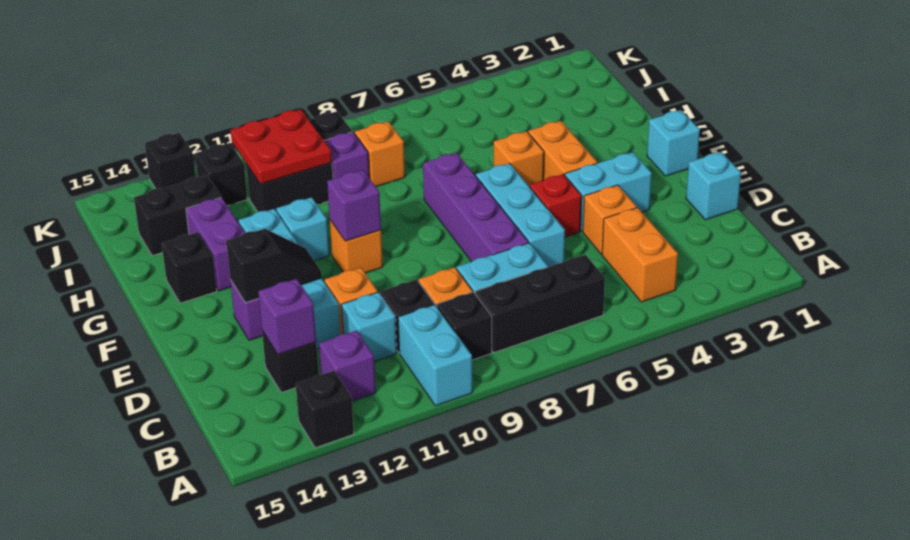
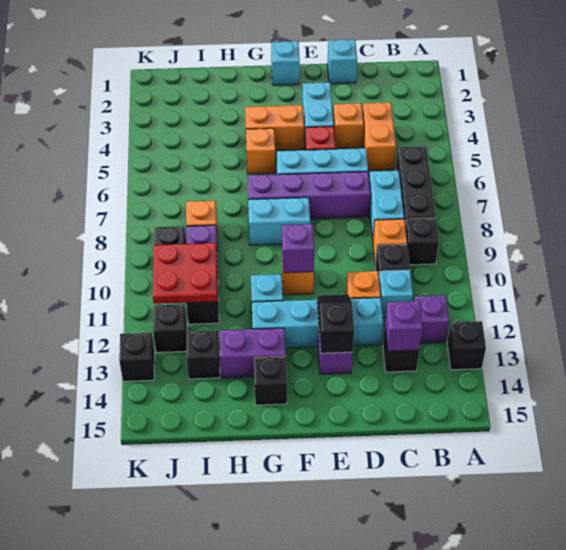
cyan 1x2 brick [398,305,473,406] -> cyan 1x2 brick moved to [248,198,310,245]
orange 1x2 brick [602,208,678,302] -> orange 1x2 brick turned to [362,102,396,170]
black 1x2 brick [134,176,221,256] -> black 1x1 brick [187,330,220,379]

